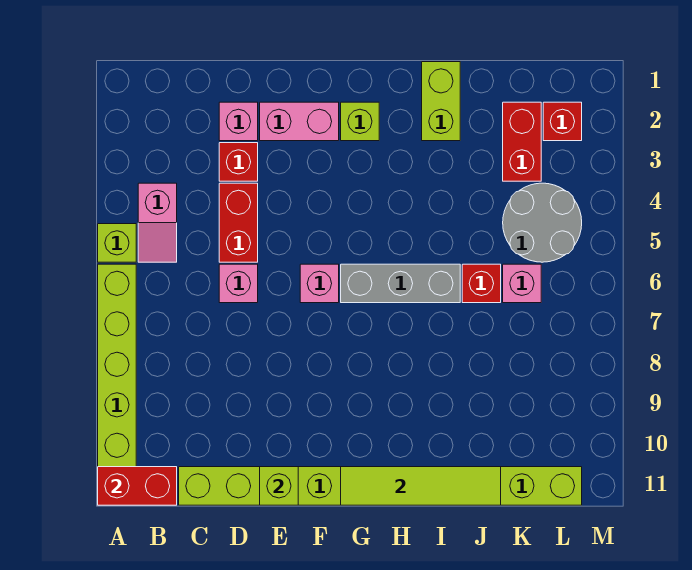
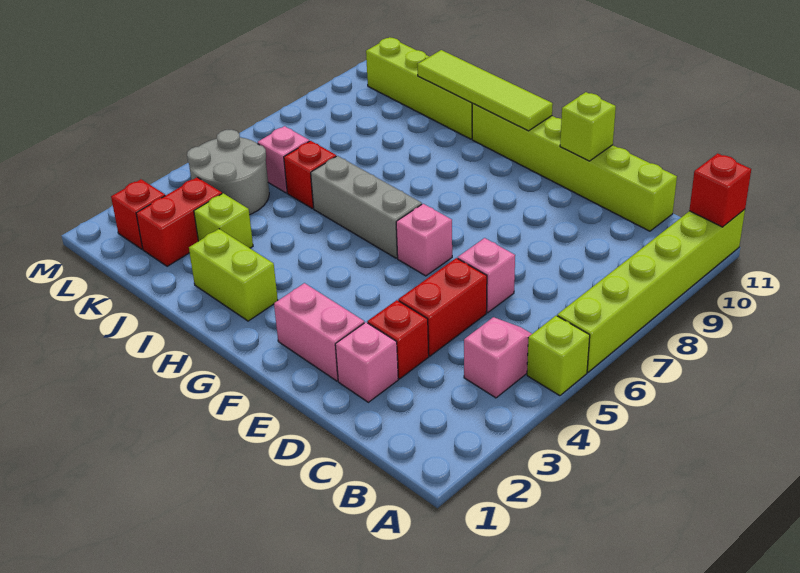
red 1x2 brick [98,467,177,505] -> red 1x1 brick [689,153,751,227]
lime 1x1 brick [341,102,379,141] -> lime 1x1 brick moved to [194,193,253,248]
lime 1x2 brick [422,62,460,141] -> lime 1x2 brick turned to [189,229,278,321]

